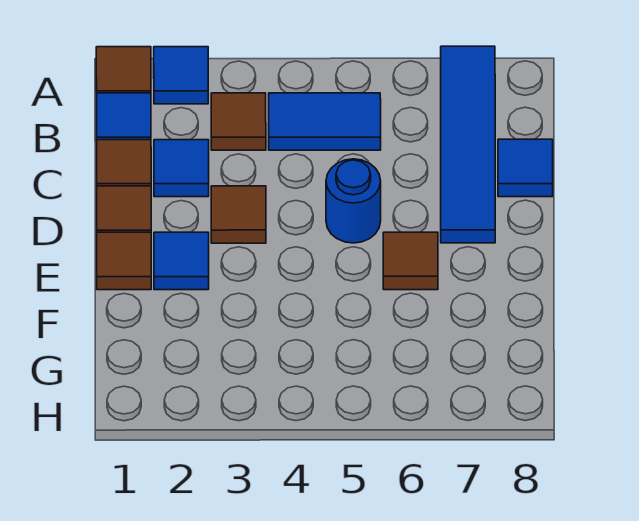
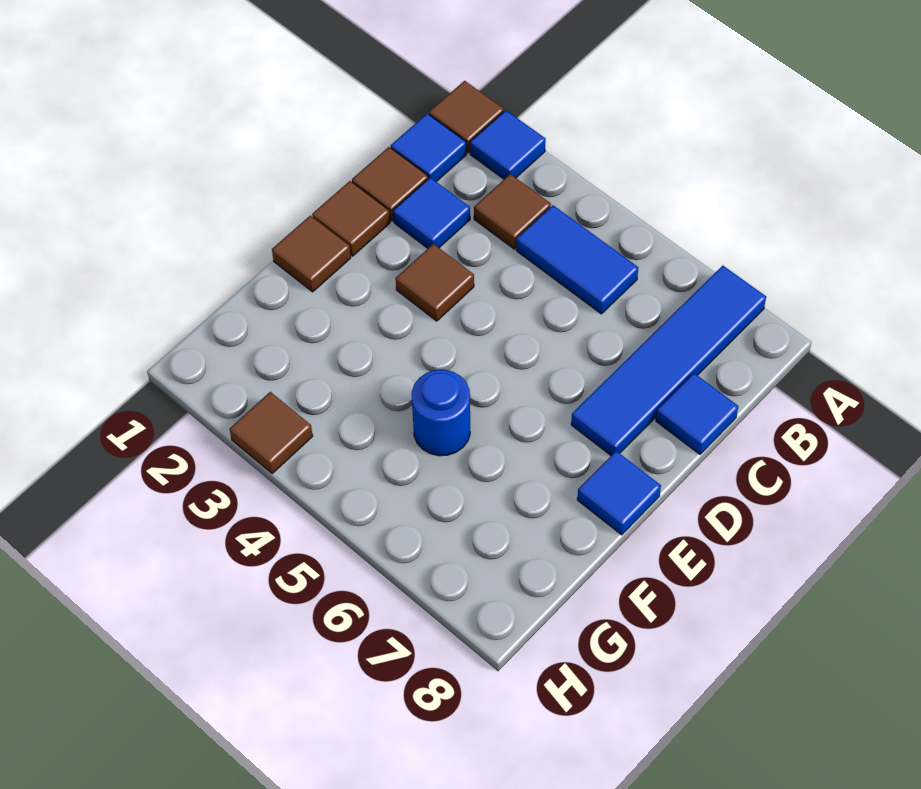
blue 1x1 round brick [326,159,381,243] -> blue 1x1 round brick moved to [412,370,470,456]
blue 1x1 tile [154,232,209,290] -> blue 1x1 tile moved to [577,451,661,535]
brown 1x1 tile [383,232,438,290] -> brown 1x1 tile moved to [230,392,313,473]

